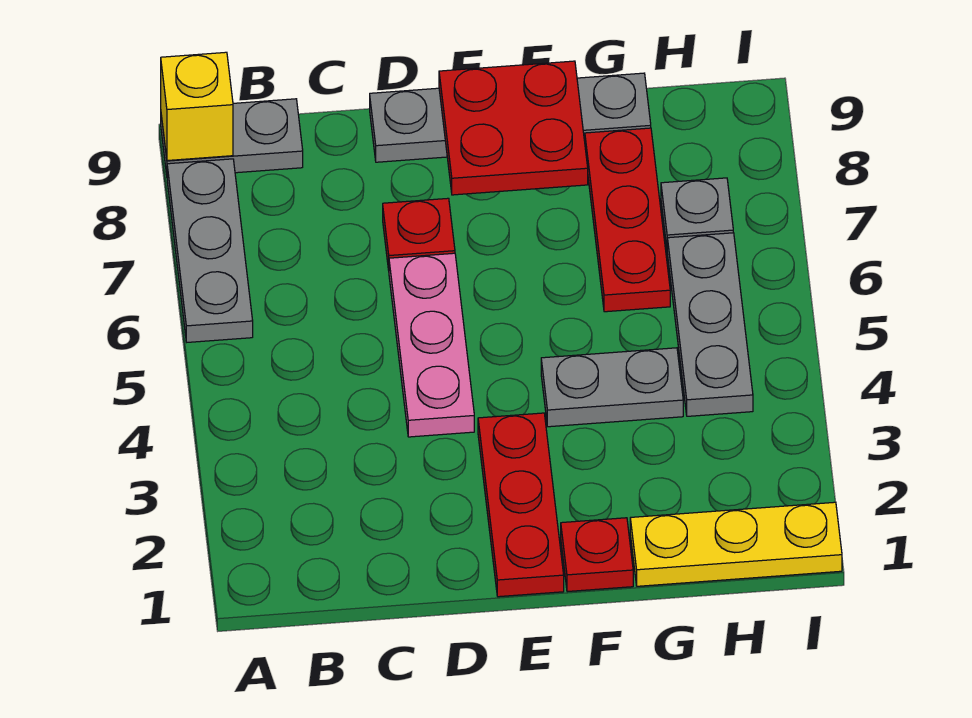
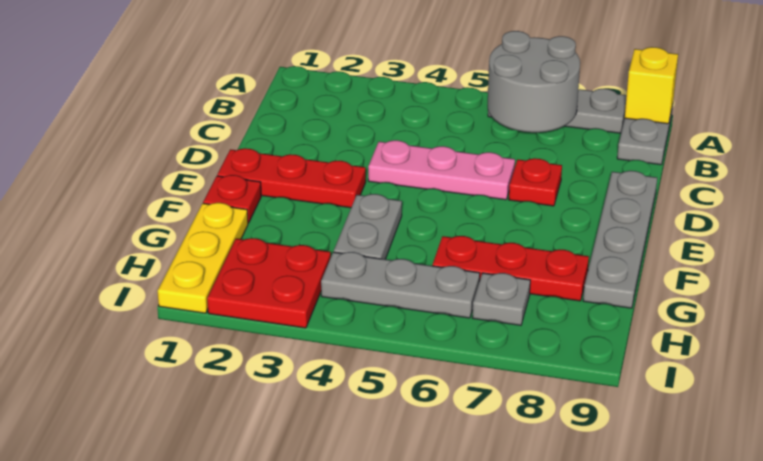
none -> grey 2x2 round brick [487,31,580,132]
red 2x2 plate [439,61,588,195] -> red 2x2 plate moved to [207,238,331,328]

